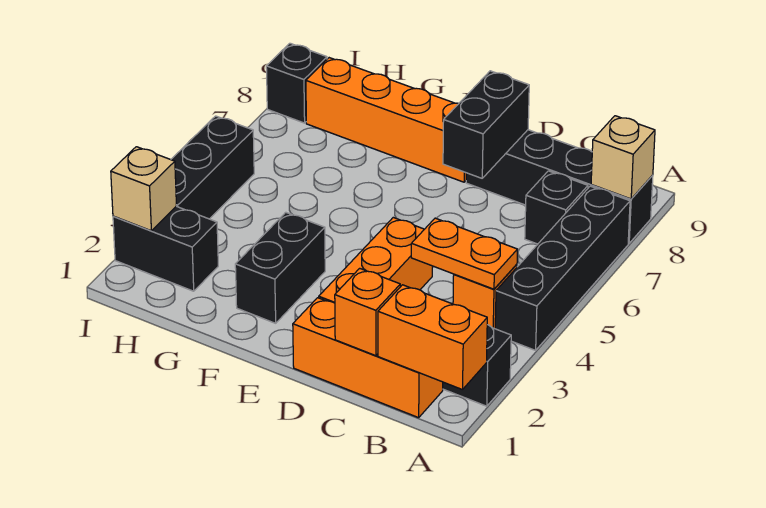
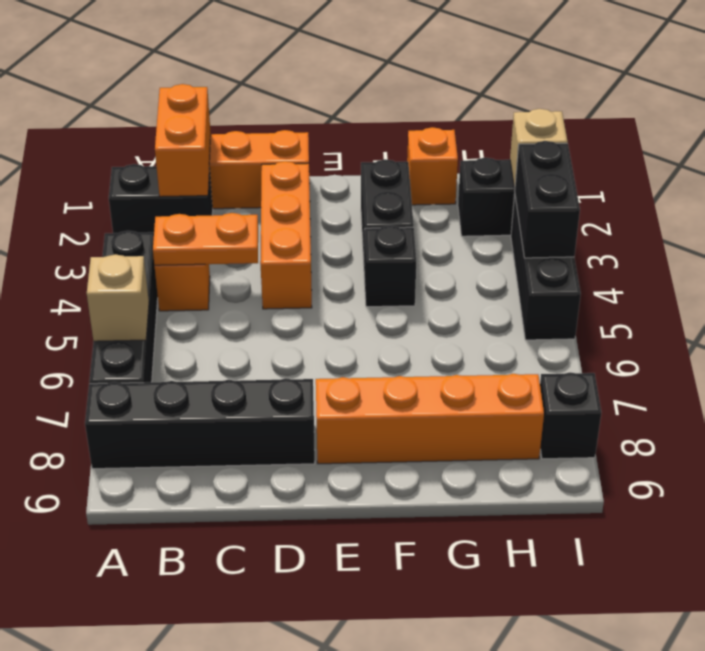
orange 1x2 brick [378,285,487,390] -> orange 1x2 brick turned to [155,84,211,197]
tan 1x1 brick [591,116,655,199] -> tan 1x1 brick moved to [87,254,149,341]
black 1x1 brick [525,171,588,244] -> black 1x1 brick moved to [364,226,416,307]
orange 1x1 brick [335,268,400,356] -> orange 1x1 brick moved to [407,127,458,205]
black 1x2 brick [443,71,529,178] -> black 1x2 brick moved to [515,141,580,258]

